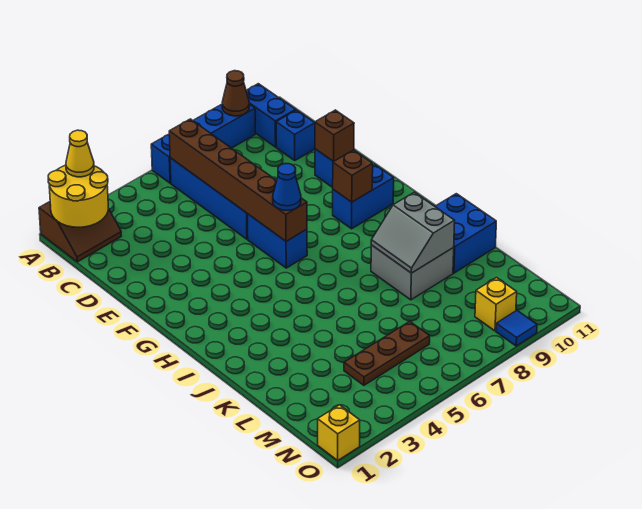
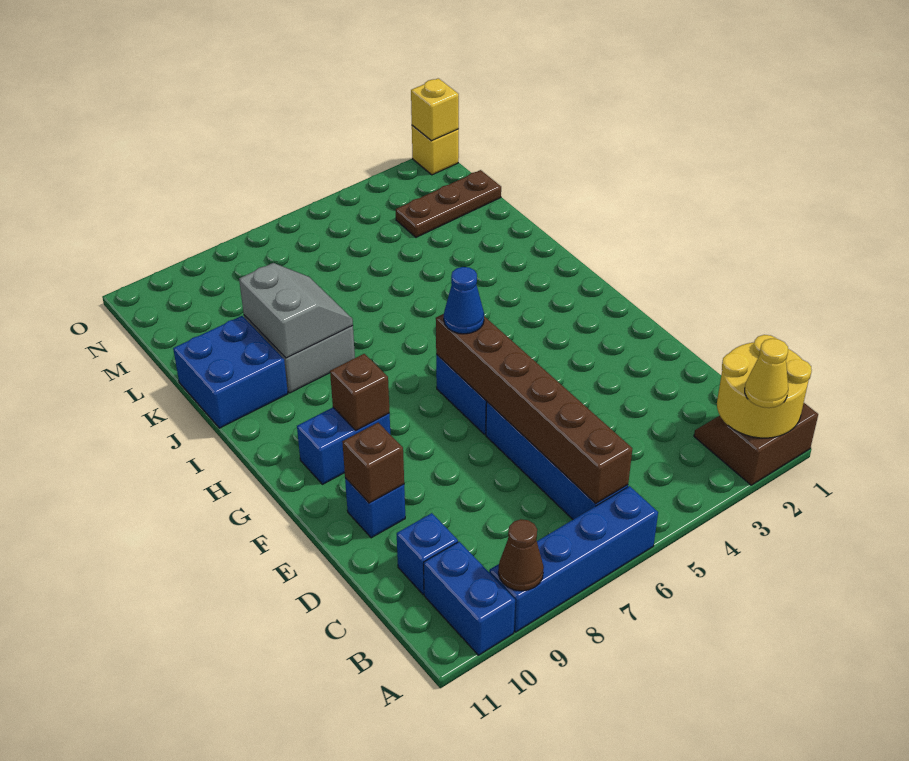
brown 1x3 plate [344,321,430,385] -> brown 1x3 plate moved to [396,170,501,237]
yellow 1x1 brick [475,278,517,331] -> yellow 1x1 brick moved to [411,78,459,141]
blue 1x1 tile [496,310,537,346] -> none

